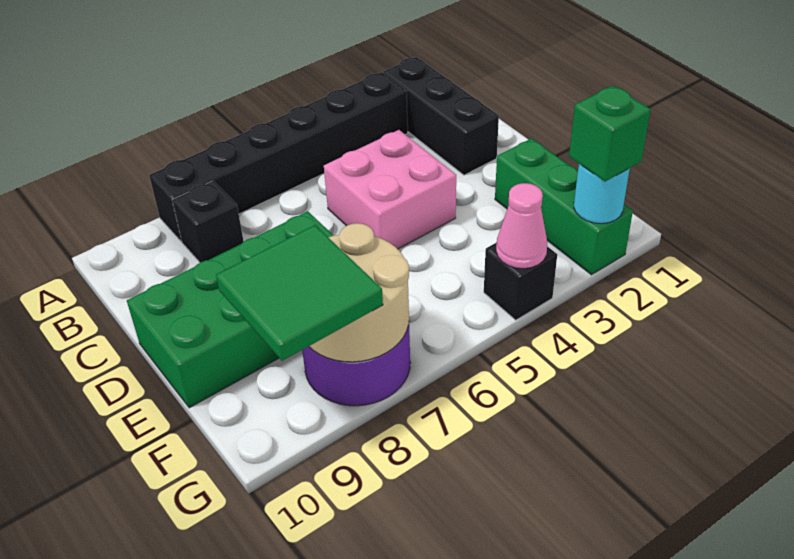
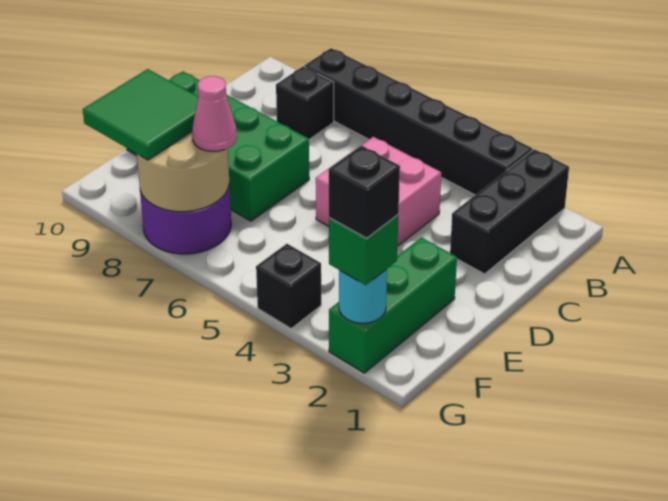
none -> black 1x1 brick [329,146,400,238]
pink 1x1 cone [496,183,547,269] -> pink 1x1 cone moved to [192,76,237,151]

